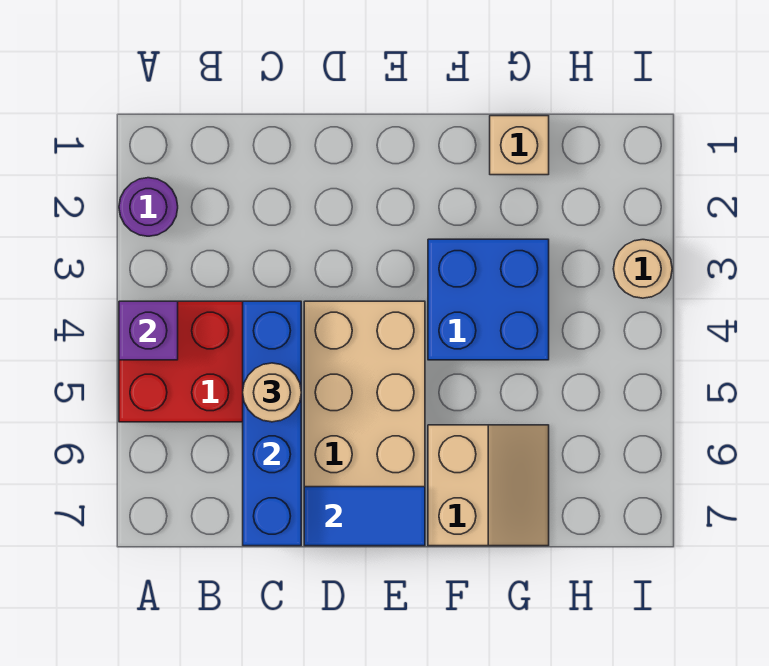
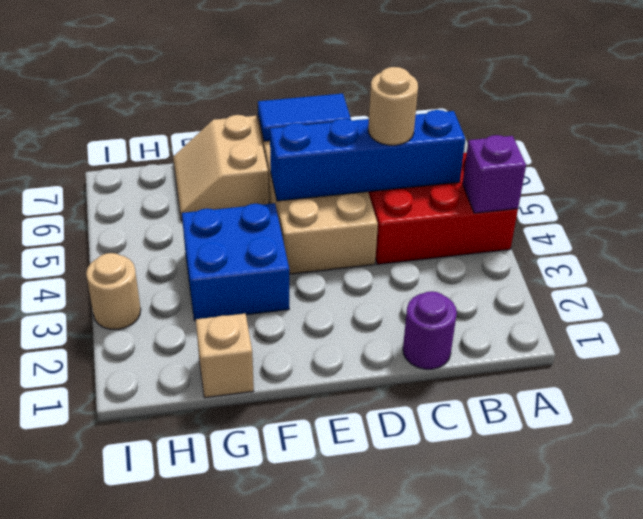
purple 1x1 round brick [119,178,178,236] -> purple 1x1 round brick moved to [403,291,457,369]
blue 1x4 brick [243,301,301,546] -> blue 1x4 brick turned to [270,110,466,201]

